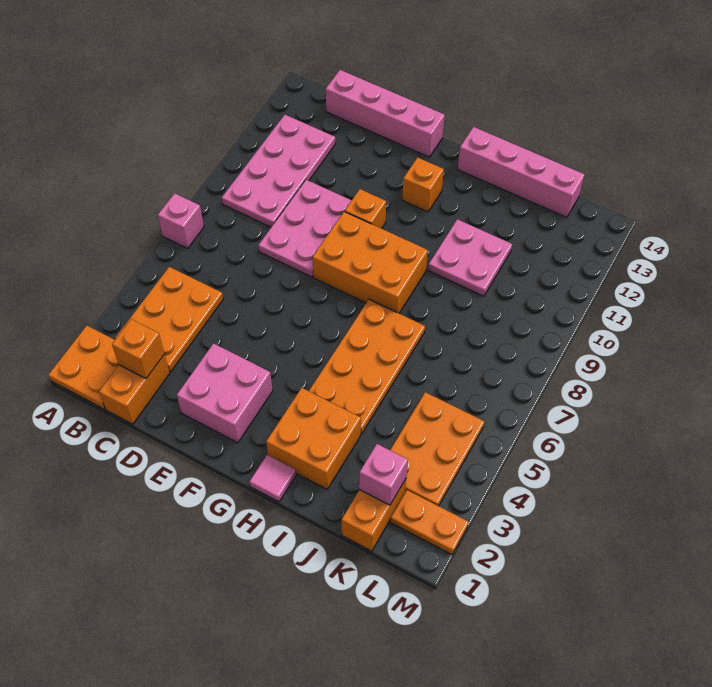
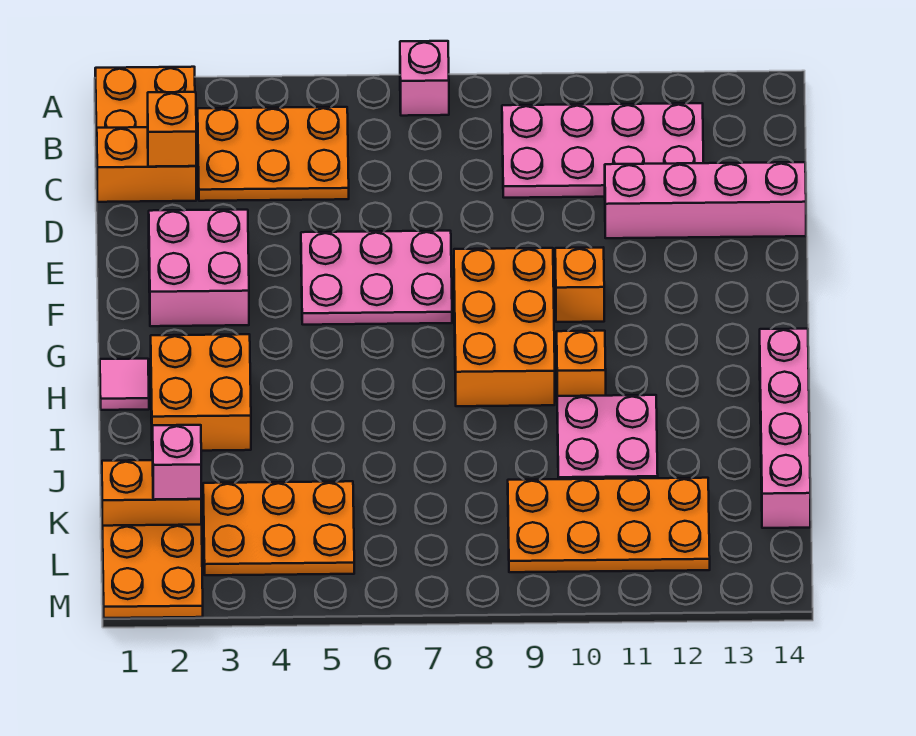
pink 1x4 brick [326,70,445,157] -> pink 1x4 brick turned to [605,162,806,238]
pink 2x3 plate [258,180,352,277] -> pink 2x3 plate moved to [301,231,452,325]
orange 1x1 brick [402,157,444,212] -> orange 1x1 brick moved to [557,331,606,396]
orange 2x4 plate [309,299,425,434] -> orange 2x4 plate moved to [508,478,710,572]
orange 1x2 plate [391,490,469,555] -> orange 2x2 plate [102,525,203,618]

